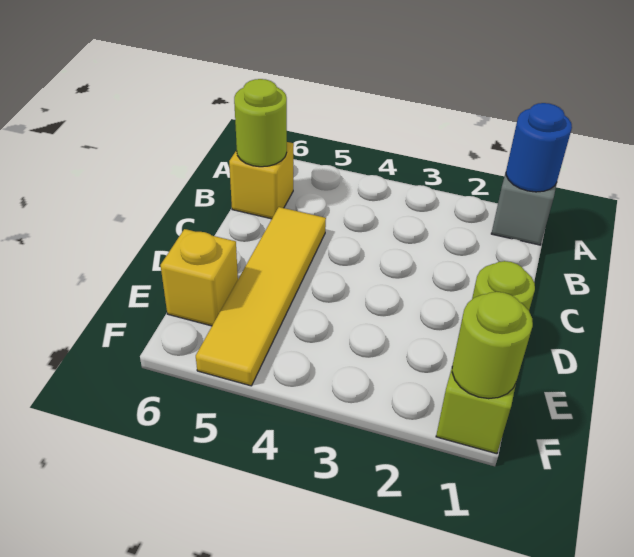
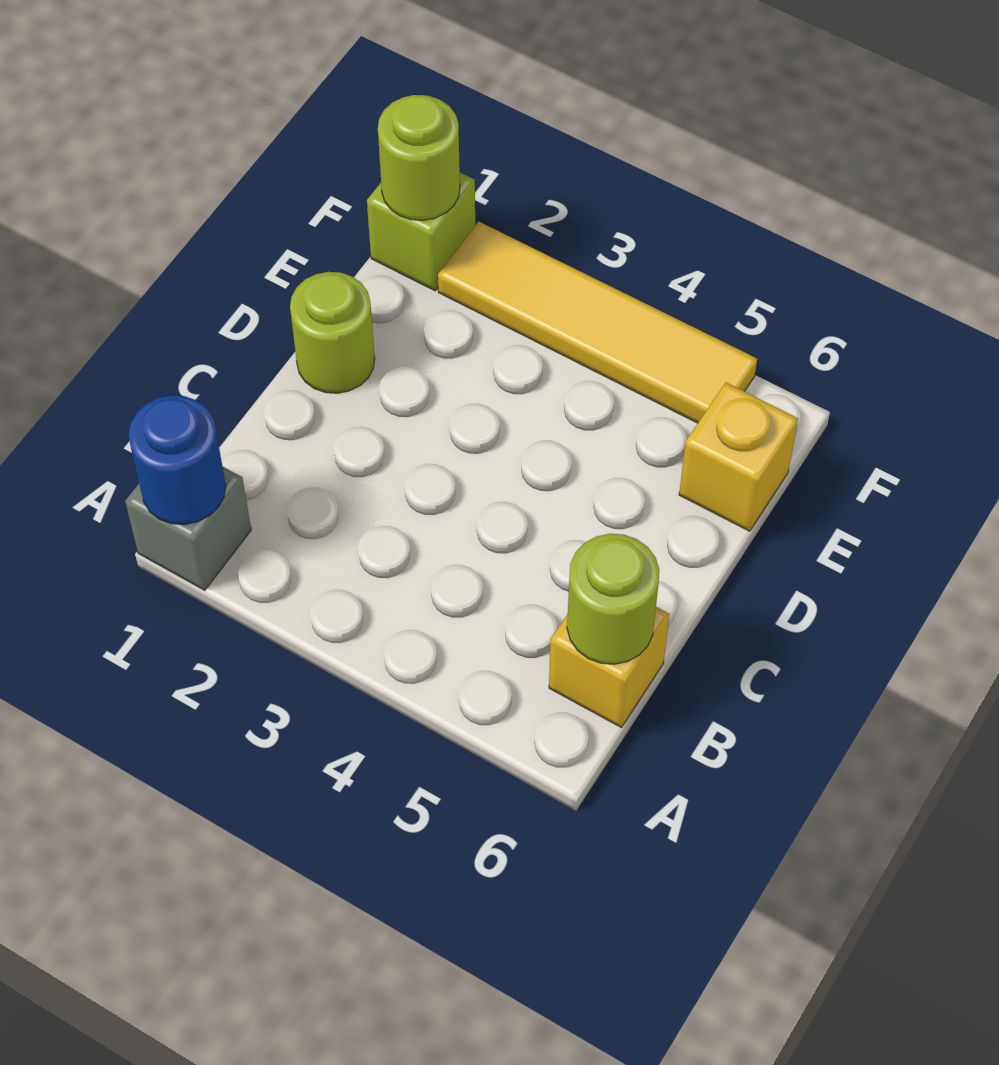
yellow 1x4 tile [196,207,326,386] -> yellow 1x4 tile turned to [438,222,757,423]

